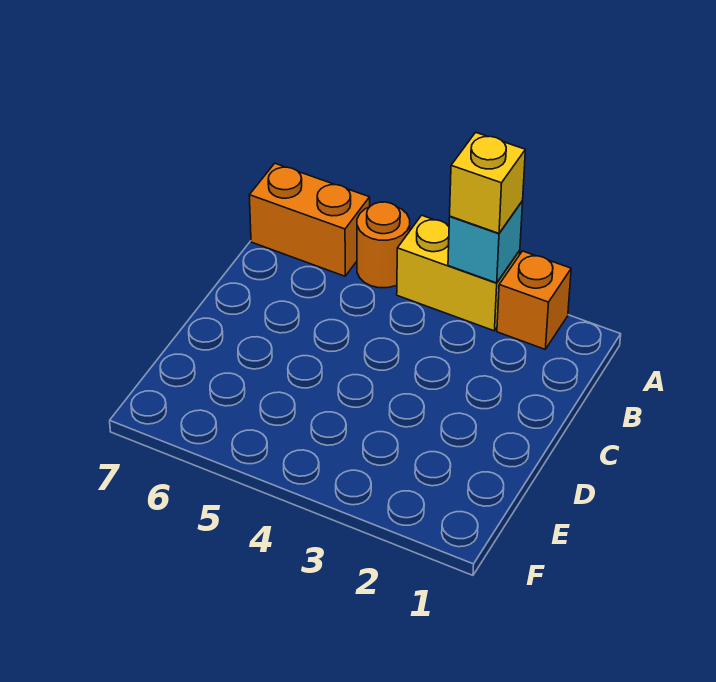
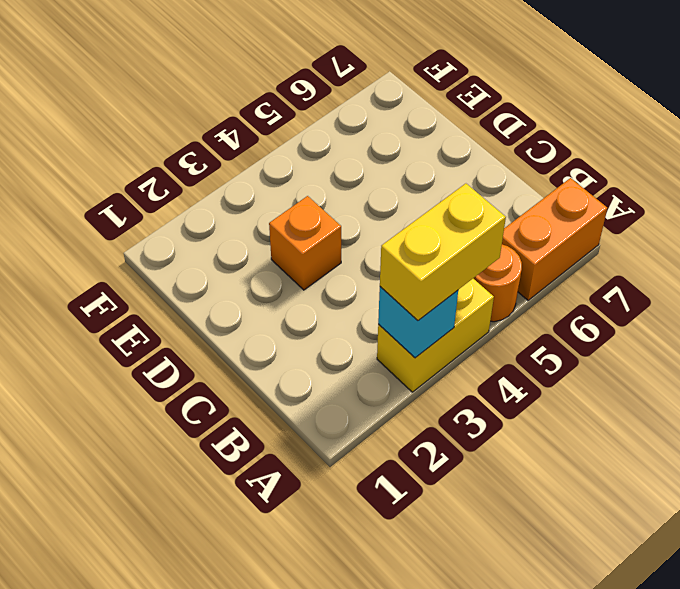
orange 1x1 brick [497,251,571,349] -> orange 1x1 brick moved to [269,196,341,290]
yellow 1x1 brick [450,132,525,233] -> yellow 1x2 brick [380,184,506,321]

